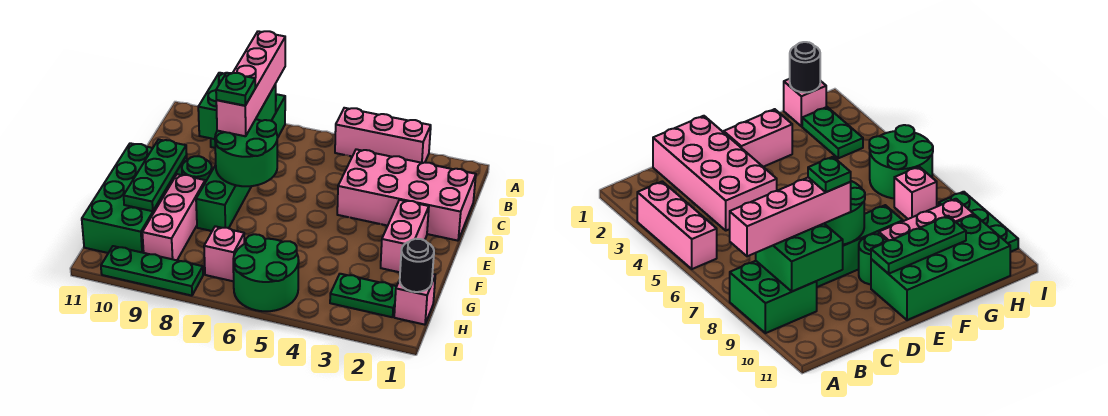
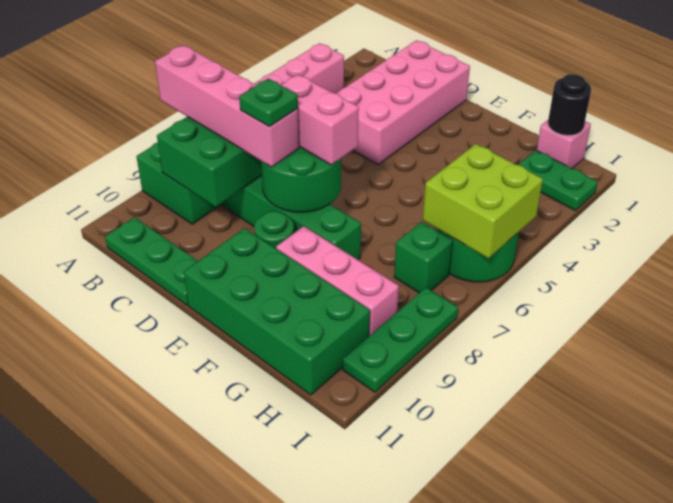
pink 1x2 brick [381,200,429,272] -> pink 1x2 brick moved to [281,74,359,165]
green 1x3 plate [124,140,187,211] -> green 1x3 plate moved to [105,217,198,305]
green 1x2 plate [330,274,397,317] -> green 1x2 plate turned to [518,150,598,211]
none -> lime 2x2 brick [423,144,543,258]
pink 1x1 brick [204,226,244,281] -> green 1x1 brick [394,222,453,293]

